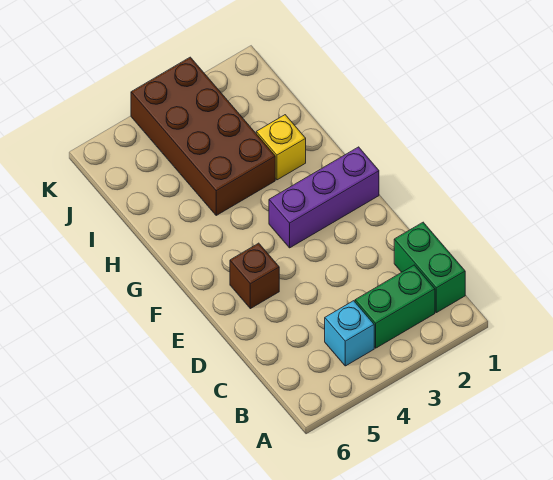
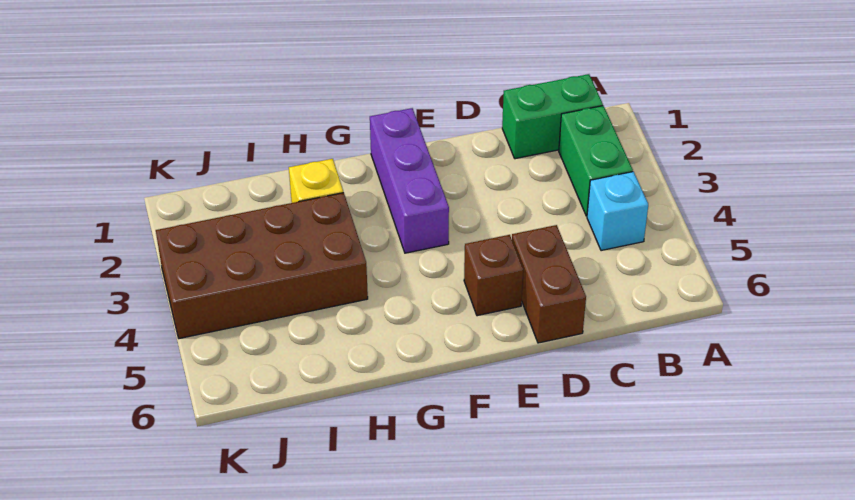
none -> brown 1x2 brick [512,225,586,343]

